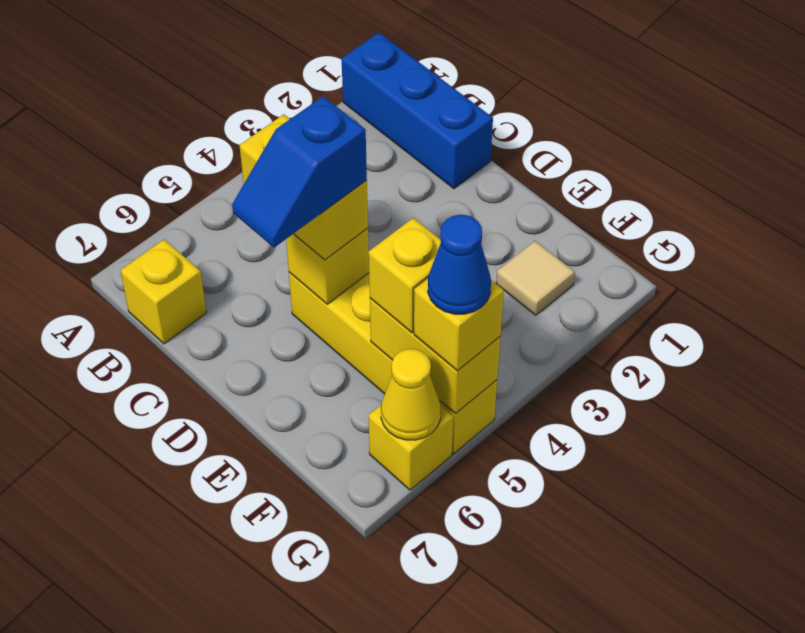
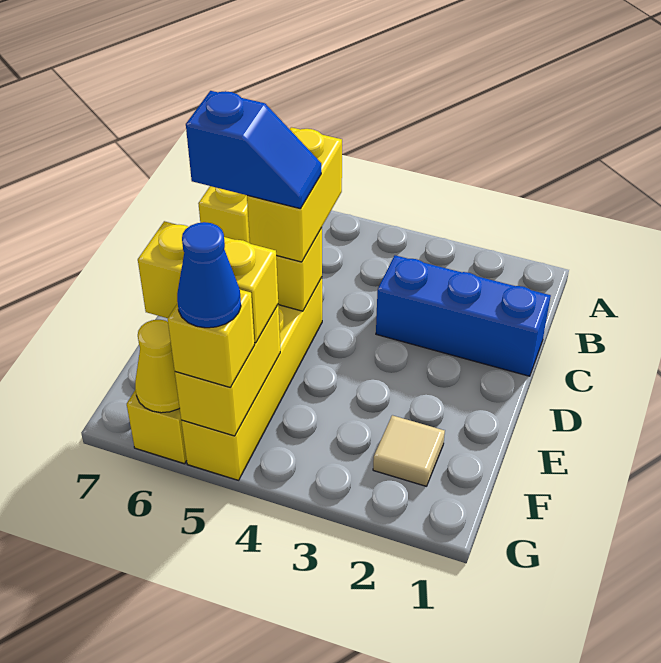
blue 1x3 brick [342,33,493,189] -> blue 1x3 brick turned to [376,255,551,376]
blue 1x2 slope [232,96,367,248] -> blue 1x2 slope turned to [186,91,321,209]
yellow 1x1 brick [369,218,441,333] -> yellow 1x2 brick [138,221,278,343]

